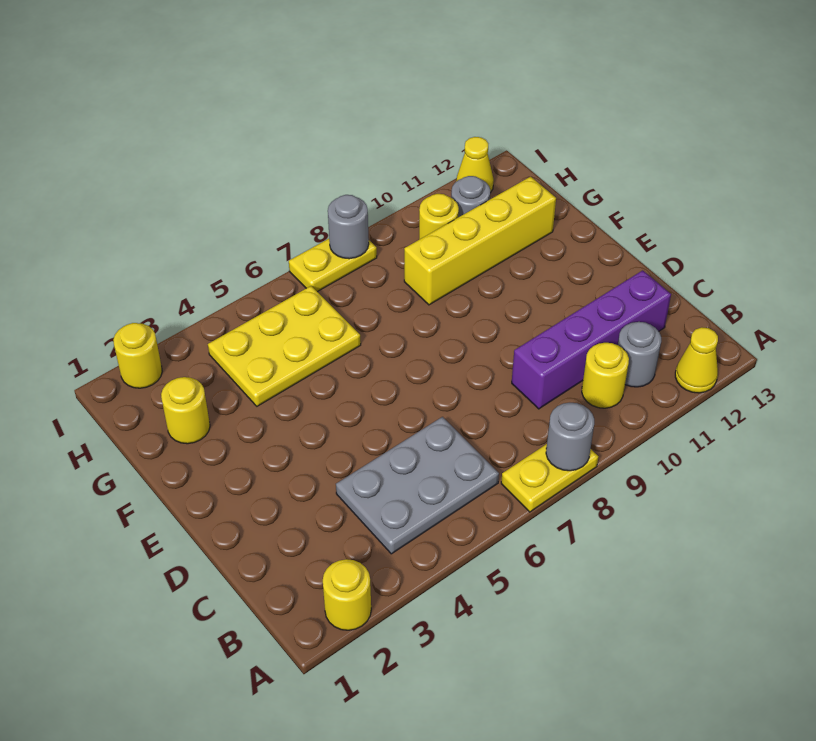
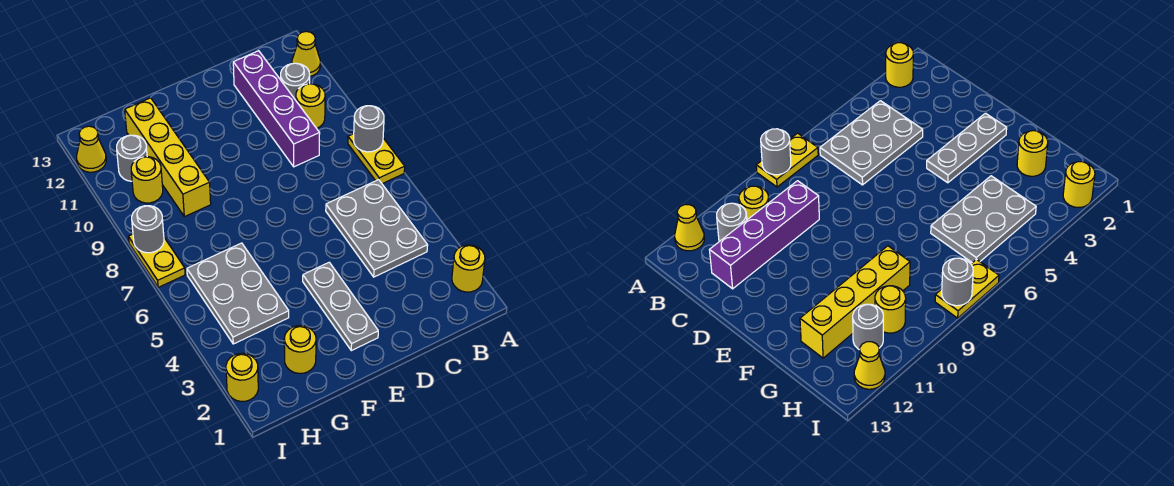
none -> grey 1x3 plate [303,262,378,351]
yellow 2x3 plate [208,286,361,406] -> grey 2x3 plate [187,243,289,344]

